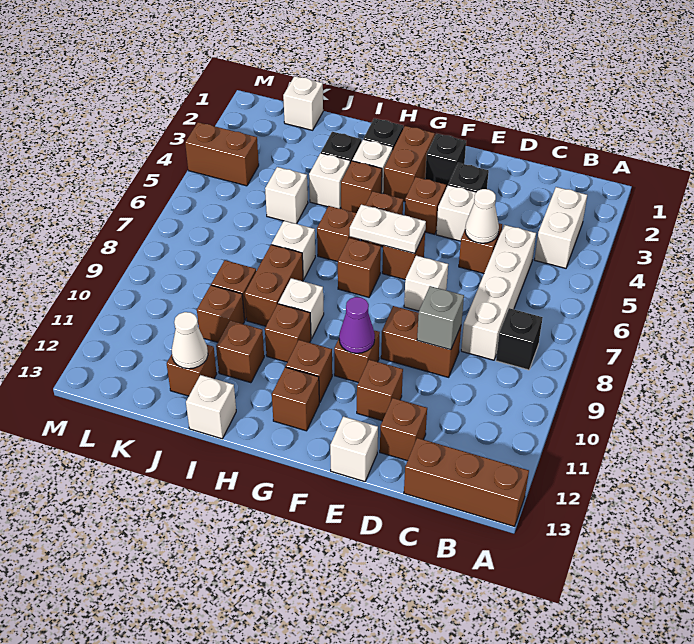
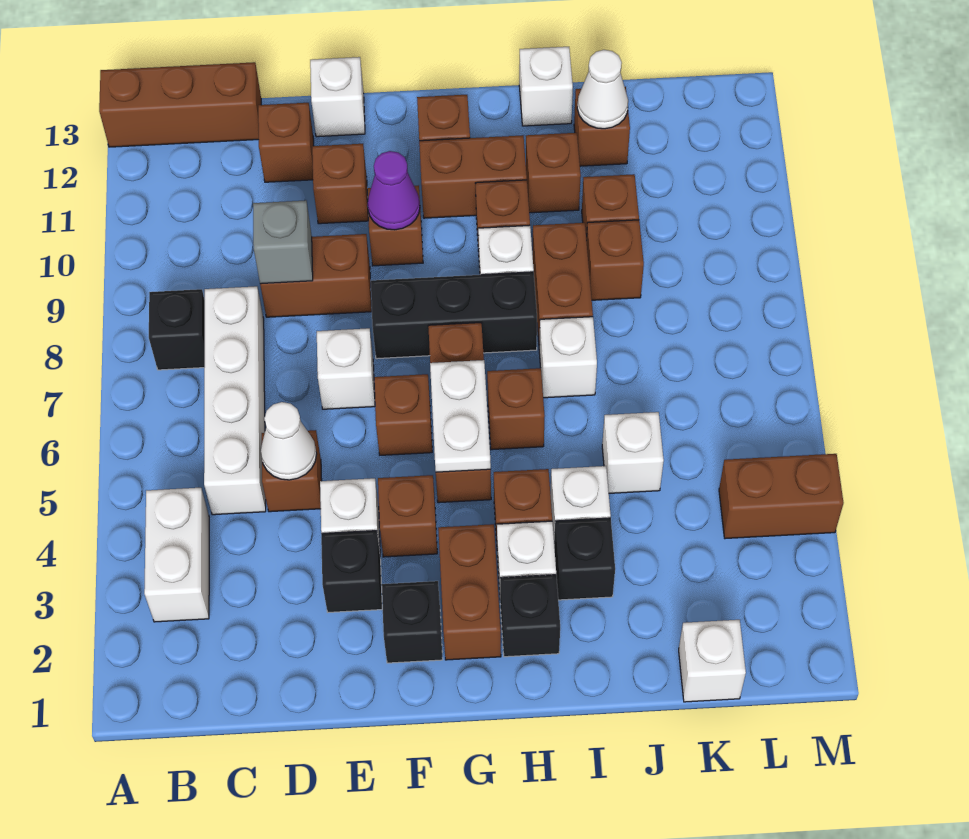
white 1x2 plate [350,205,426,254] -> white 1x2 plate turned to [430,360,491,472]
none -> black 1x3 brick [371,272,537,359]
brown 1x1 brick [286,340,332,403] -> brown 1x2 brick [419,135,527,218]

